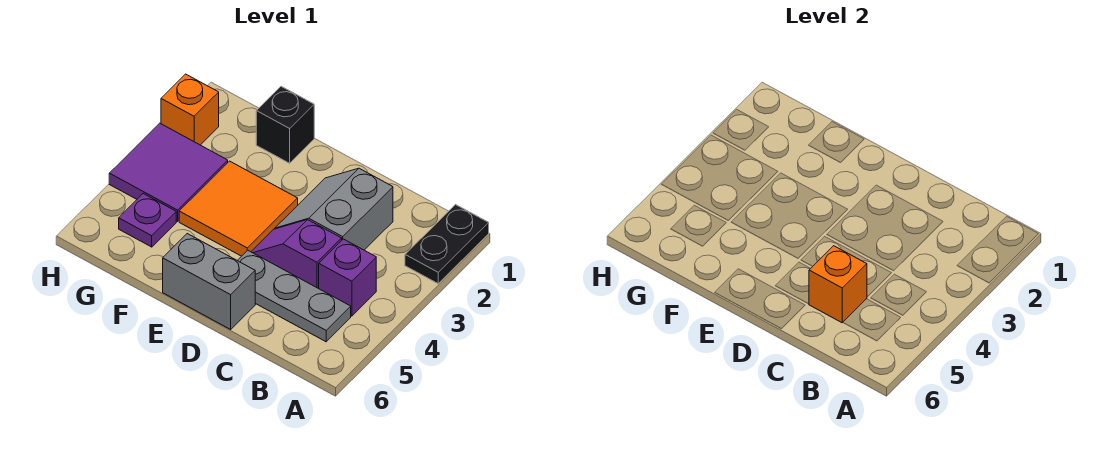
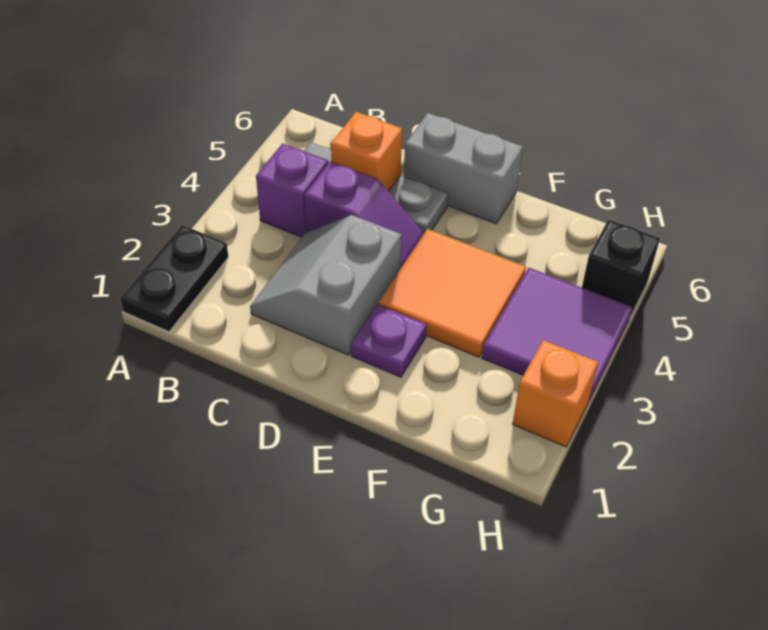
grey 2x2 slope [275,168,393,250] -> grey 2x2 slope turned to [250,215,402,355]
black 1x1 brick [256,86,314,163] -> black 1x1 brick moved to [582,220,660,319]
purple 1x1 plate [119,194,176,247] -> purple 1x1 plate moved to [351,304,426,377]

